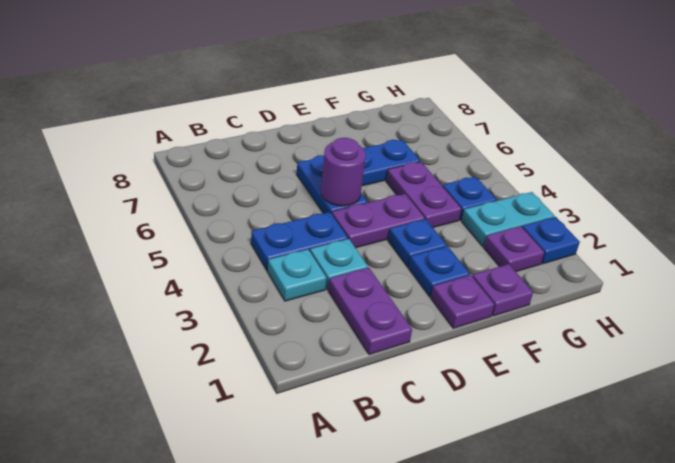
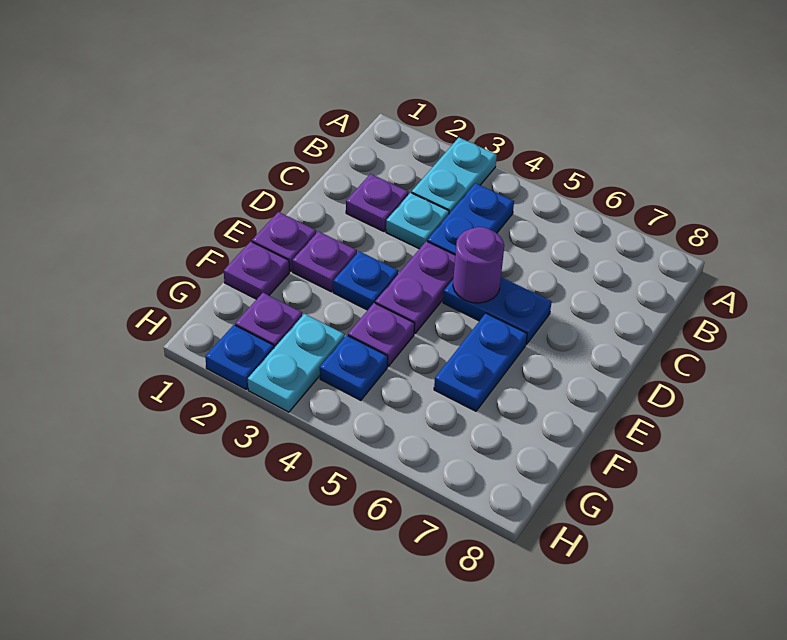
cyan 1x1 plate [268,249,327,301] -> cyan 1x2 plate [412,138,497,214]
purple 1x2 plate [328,268,412,355] -> purple 1x1 plate [346,174,408,231]
blue 1x1 plate [409,246,470,297] -> purple 1x1 plate [292,232,357,292]
purple 1x2 plate [386,162,461,228] -> purple 1x1 plate [348,303,415,366]

